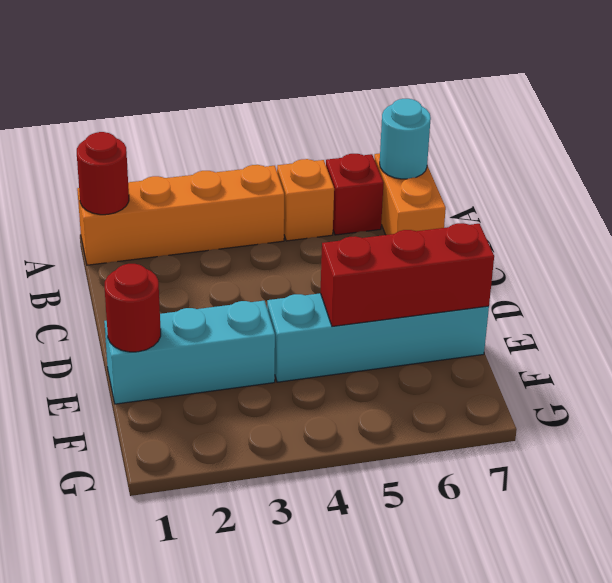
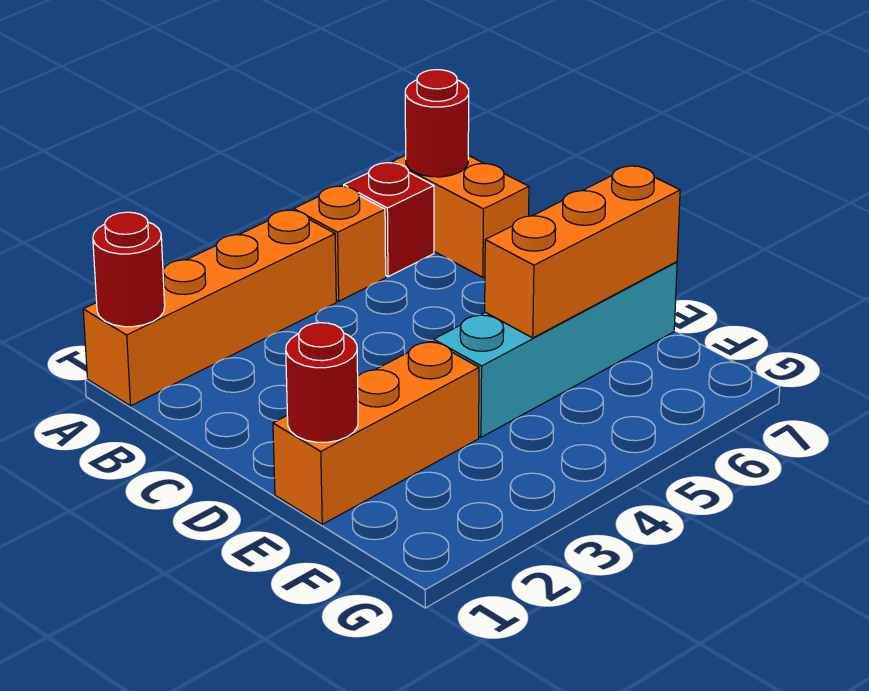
cyan 1x1 round brick [380,99,431,179] -> red 1x1 round brick [405,70,469,177]
cyan 1x3 brick [104,301,275,404] -> orange 1x3 brick [273,341,479,524]
red 1x3 brick [320,223,494,326] -> orange 1x3 brick [485,166,680,338]

